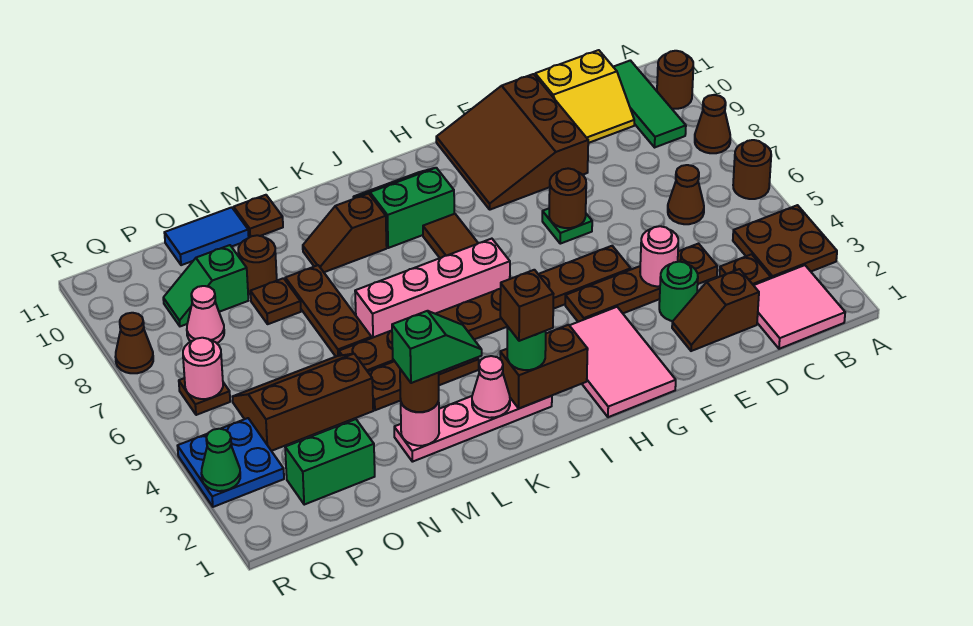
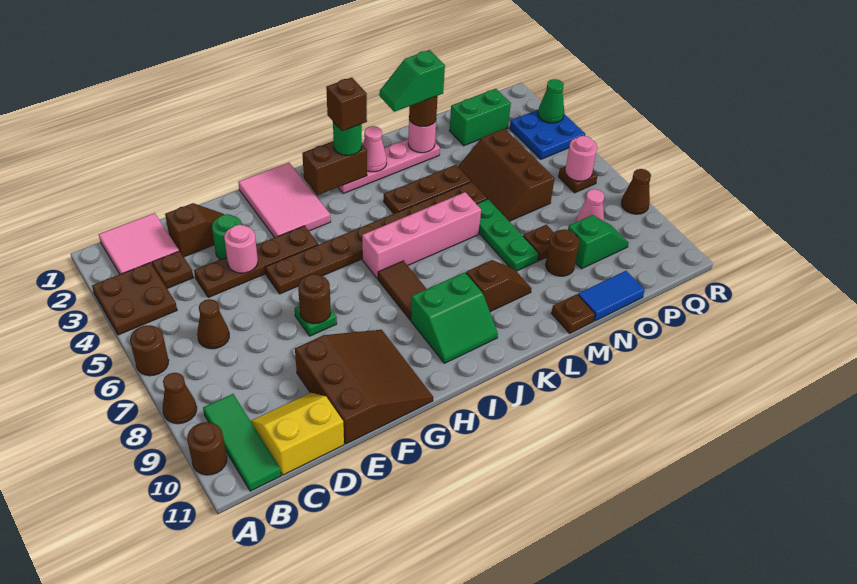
brown 1x3 plate [285,265,371,356] -> green 1x3 plate [477,199,539,271]
brown 2x3 slope [233,354,373,451] -> brown 2x3 slope turned to [458,129,555,221]

